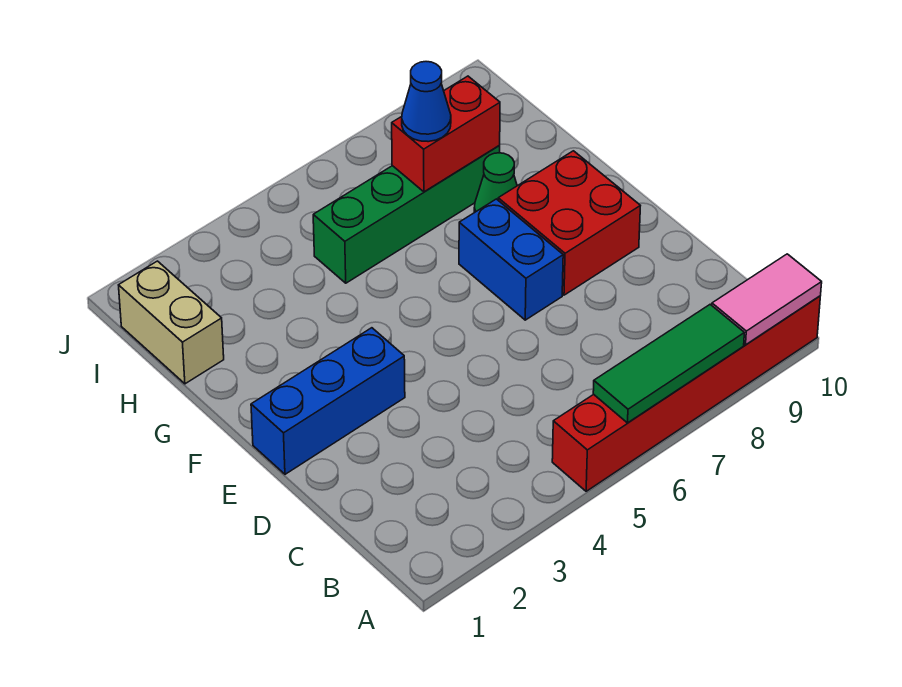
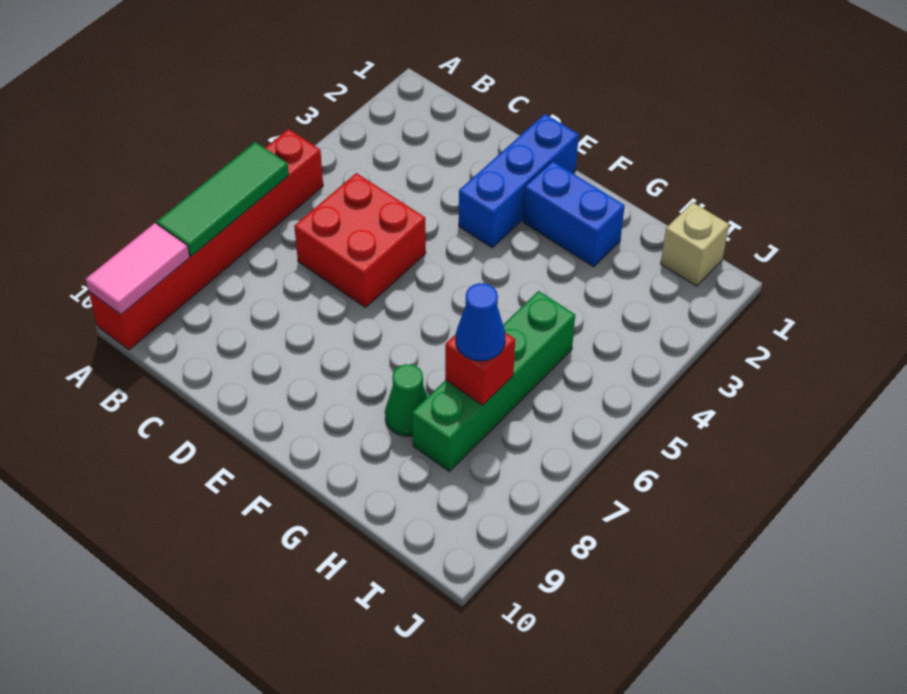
blue 1x2 brick [459,199,563,320] -> blue 1x2 brick moved to [523,161,625,267]
red 2x2 brick [498,151,640,295] -> red 2x2 brick moved to [294,173,426,308]
tan 1x2 brick [119,261,224,384] -> tan 1x1 brick [661,202,729,286]
red 1x2 brick [392,76,500,192] -> red 1x1 brick [445,333,515,405]

